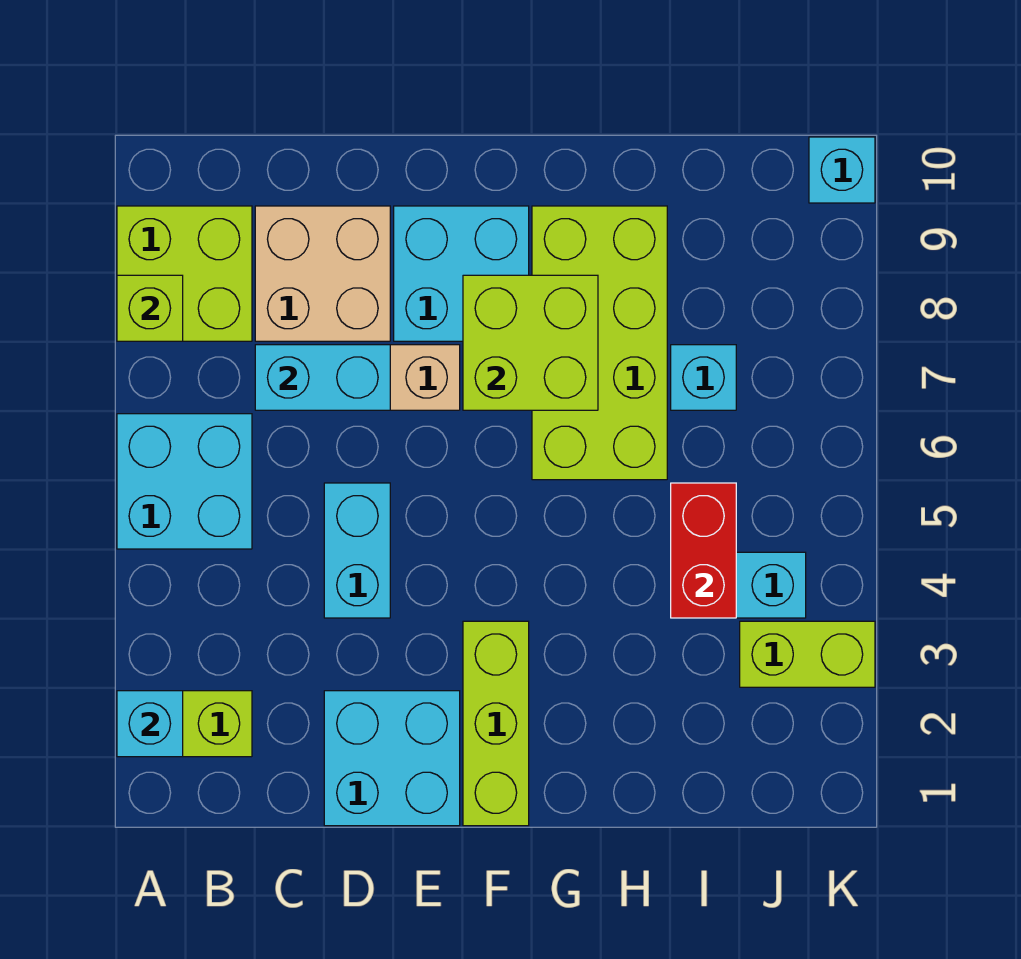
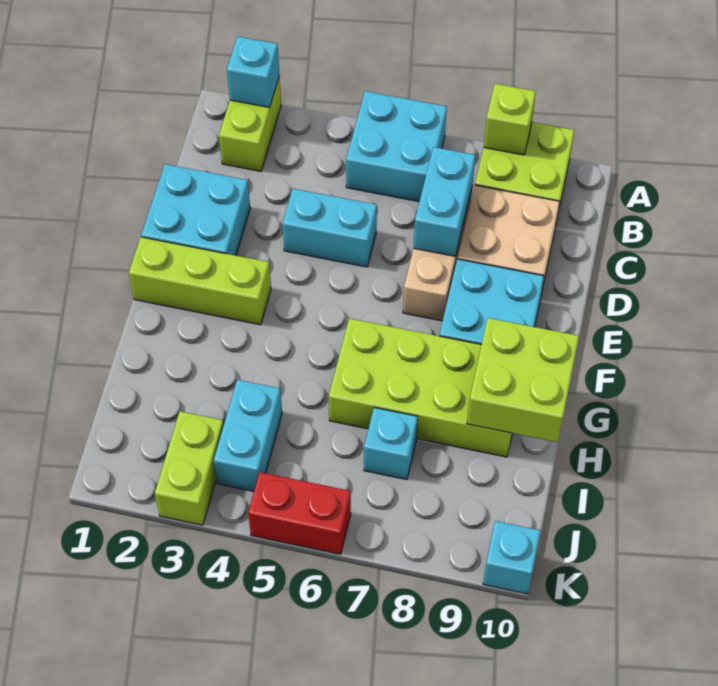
lime 2x2 brick [463,275,598,410] -> lime 2x2 brick moved to [467,318,579,442]
red 1x2 brick [671,483,736,618] -> red 1x2 brick moved to [248,472,351,554]

